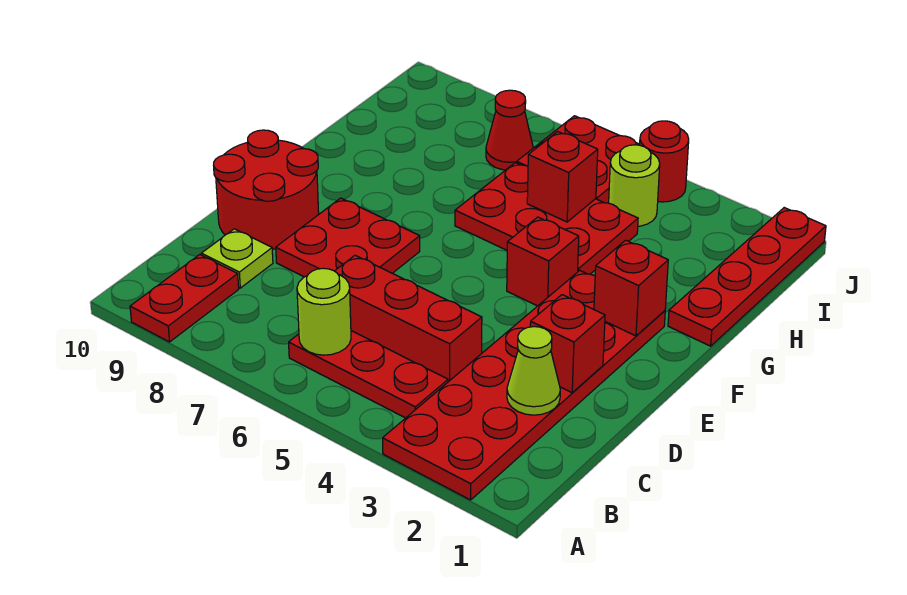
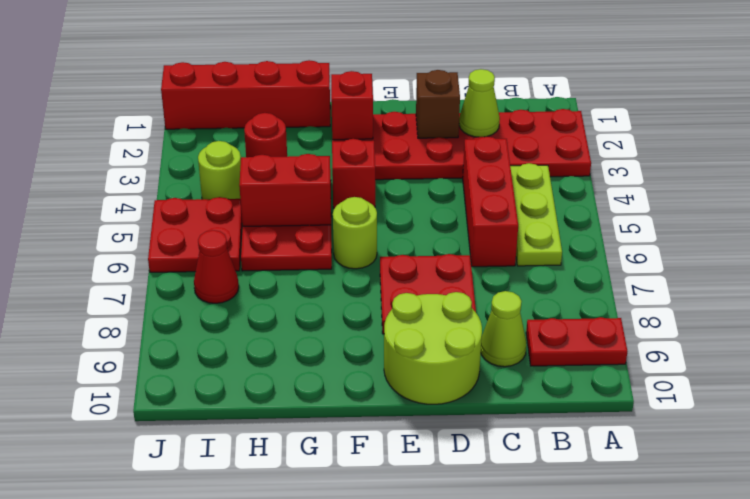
red 1x3 plate [289,331,448,418] -> lime 1x3 plate [510,163,562,266]
lime 1x1 round brick [297,268,351,355] -> lime 1x1 round brick moved to [333,197,377,269]
lime 1x1 plate [201,229,273,288] -> lime 1x1 cone [481,291,527,367]
red 1x1 brick [530,295,605,393] -> brown 1x1 brick [416,70,460,138]
red 2x2 round brick [214,130,319,249] -> lime 2x2 round brick [384,292,482,404]
red 1x4 plate [668,208,826,346] -> red 1x4 brick [161,60,330,129]
red 1x1 brick [527,131,598,222] -> red 1x2 brick [239,154,331,227]
red 1x1 round brick [640,121,689,202] -> red 1x1 round brick moved to [244,113,287,157]

